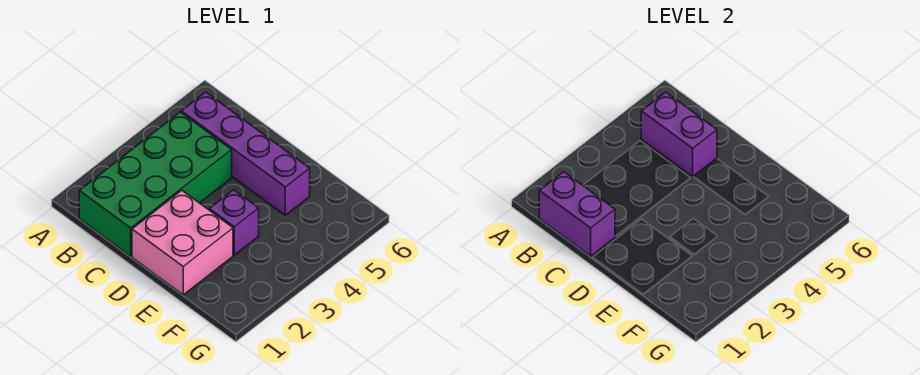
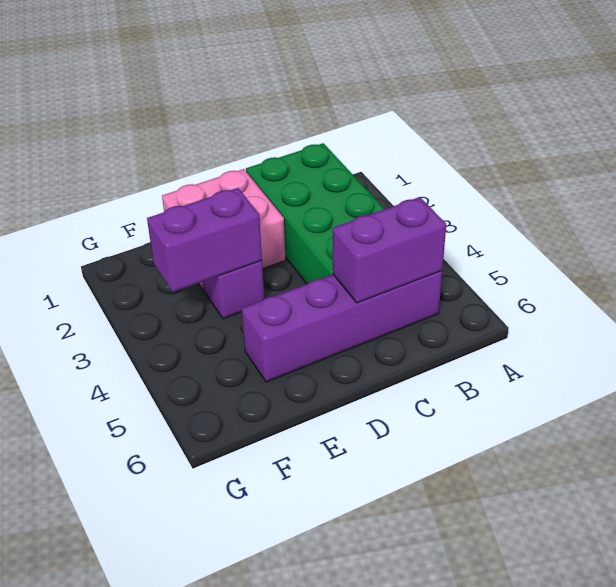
purple 1x2 brick [539,172,615,256] -> purple 1x2 brick moved to [147,188,262,292]

